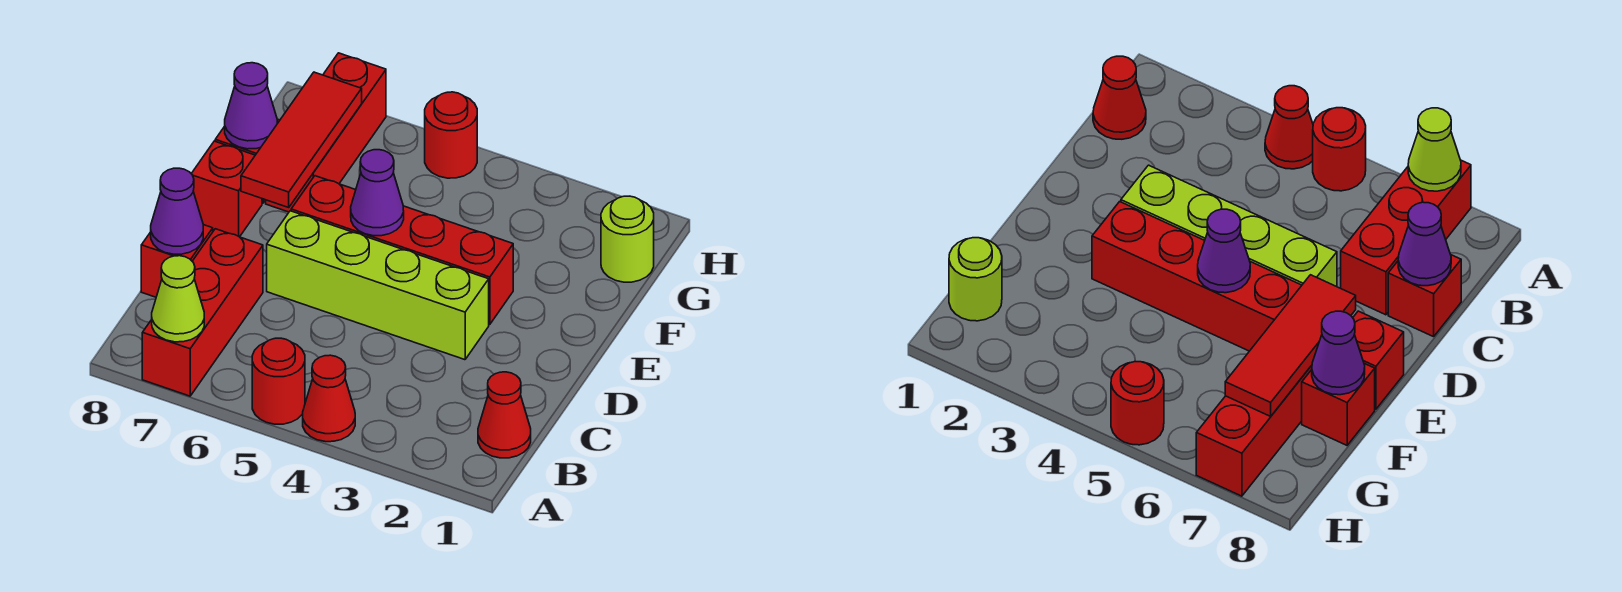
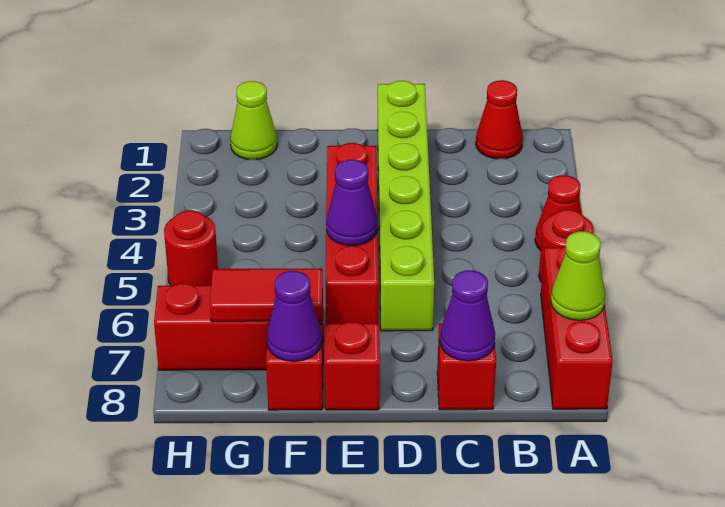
red 1x3 brick [142,229,263,396] -> red 1x3 brick turned to [541,246,613,409]
lime 1x4 brick [267,211,489,360] -> lime 1x6 brick [377,81,434,331]
red 1x3 tile [241,72,362,207] -> red 1x2 tile [210,268,323,322]
lime 1x1 round brick [601,196,654,282] -> lime 1x1 cone [230,81,277,159]

